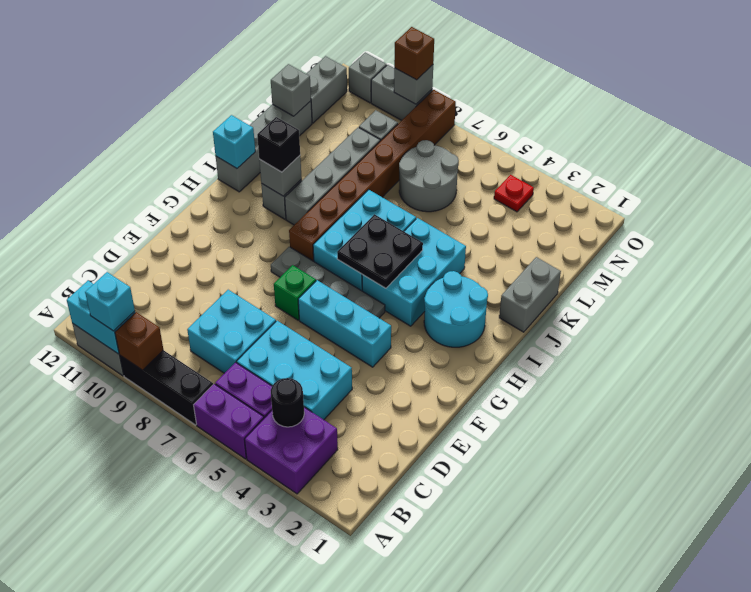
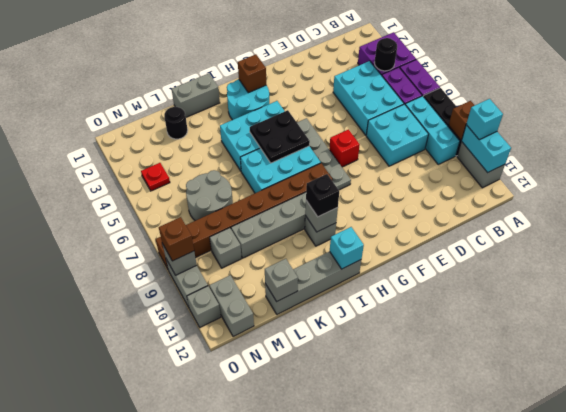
cyan 1x3 brick [298,280,391,367] -> cyan 1x3 brick moved to [405,96,460,164]
green 1x1 brick [274,265,316,320] -> red 1x1 brick [329,130,360,167]
none -> brown 1x1 brick [238,54,266,93]
none -> black 1x1 round brick [164,107,188,139]
grey 1x2 brick [306,56,347,123] -> grey 1x2 brick turned to [209,275,254,337]

